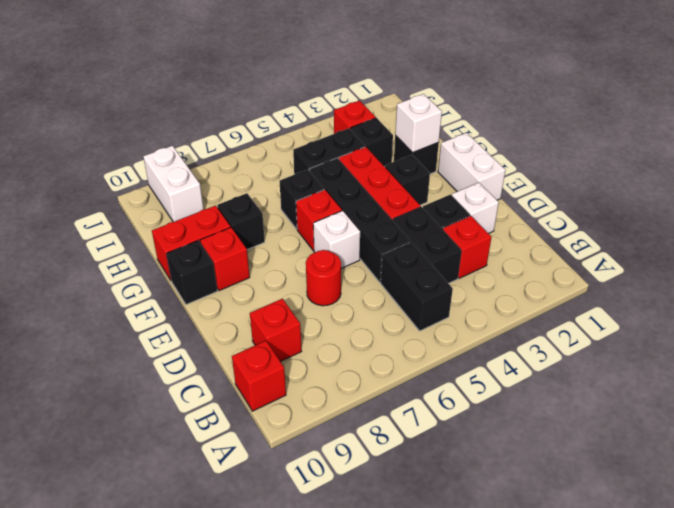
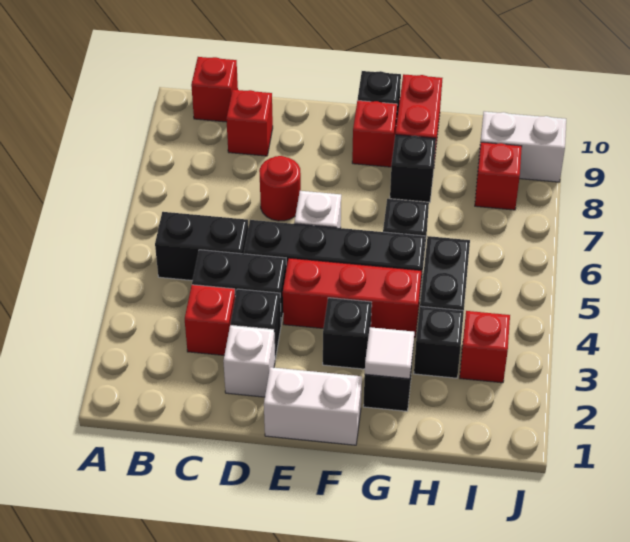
red 1x1 brick [296,190,342,250] -> red 1x1 brick moved to [475,142,522,210]
white 1x1 brick [395,94,442,153] -> white 1x1 tile [365,327,414,379]

